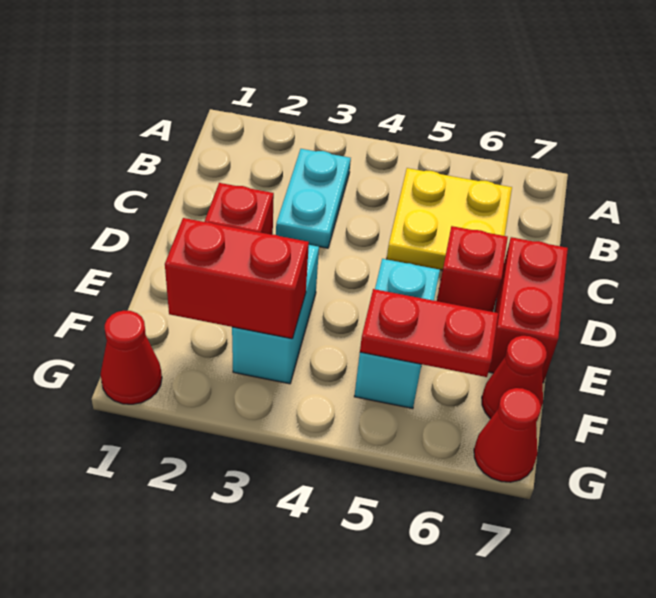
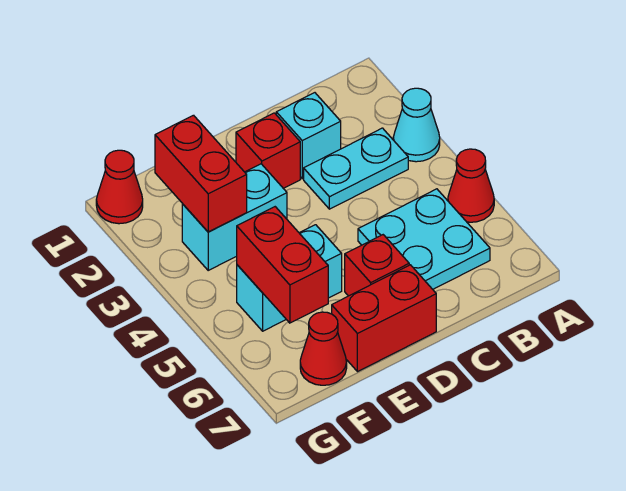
none -> cyan 1x1 cone [393,88,440,162]
yellow 2x2 plate [387,168,512,270] -> cyan 2x2 plate [358,189,490,289]
none -> cyan 1x1 brick [276,93,341,179]
red 1x2 plate [360,289,498,377] -> red 1x2 brick [237,207,328,323]
red 1x1 cone [474,388,541,482] -> red 1x1 cone moved to [448,149,494,222]

